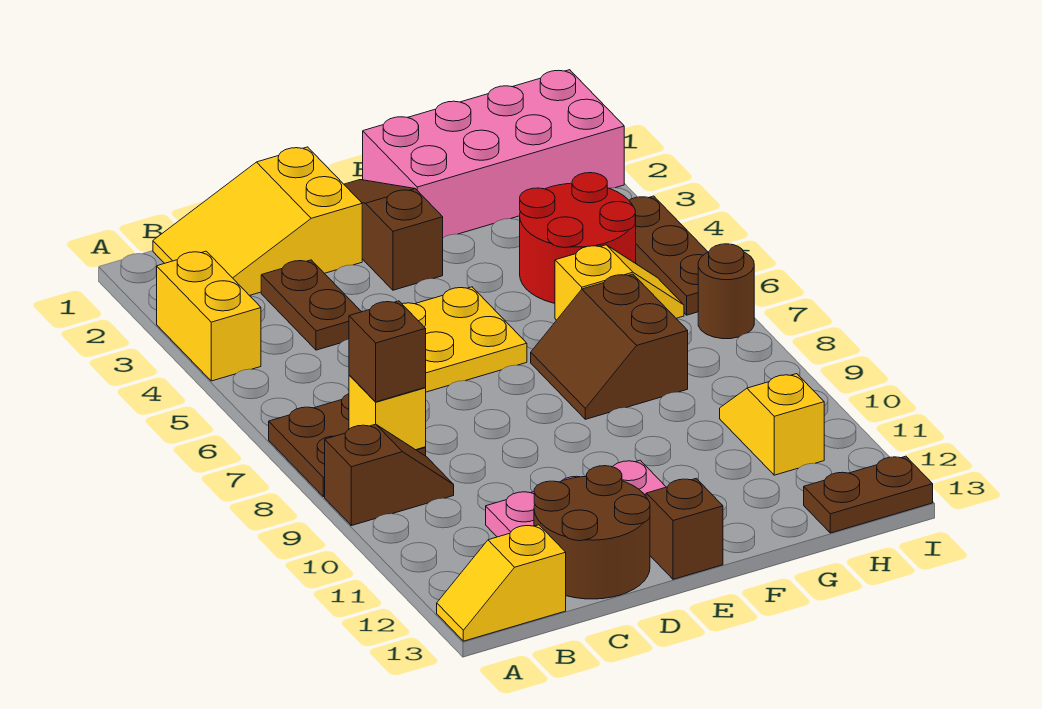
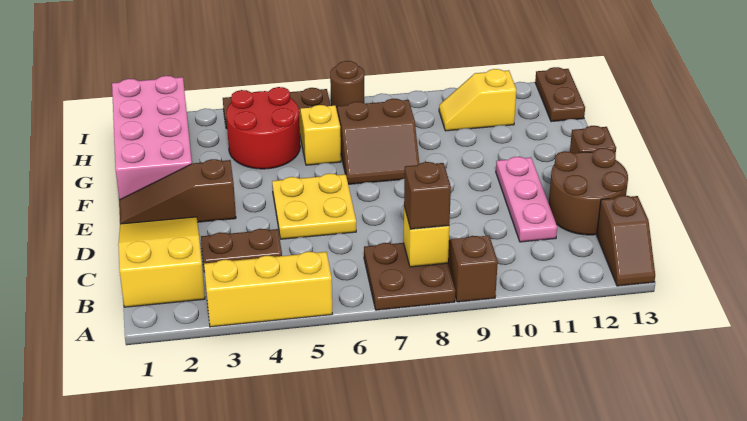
yellow 1x2 brick [157,251,261,381] -> yellow 1x3 brick [204,252,332,327]
yellow 1x2 slope [437,525,566,641] -> brown 1x2 slope [597,195,655,286]
yellow 2x3 slope [153,147,362,296] -> yellow 2x3 slope turned to [118,217,205,307]

